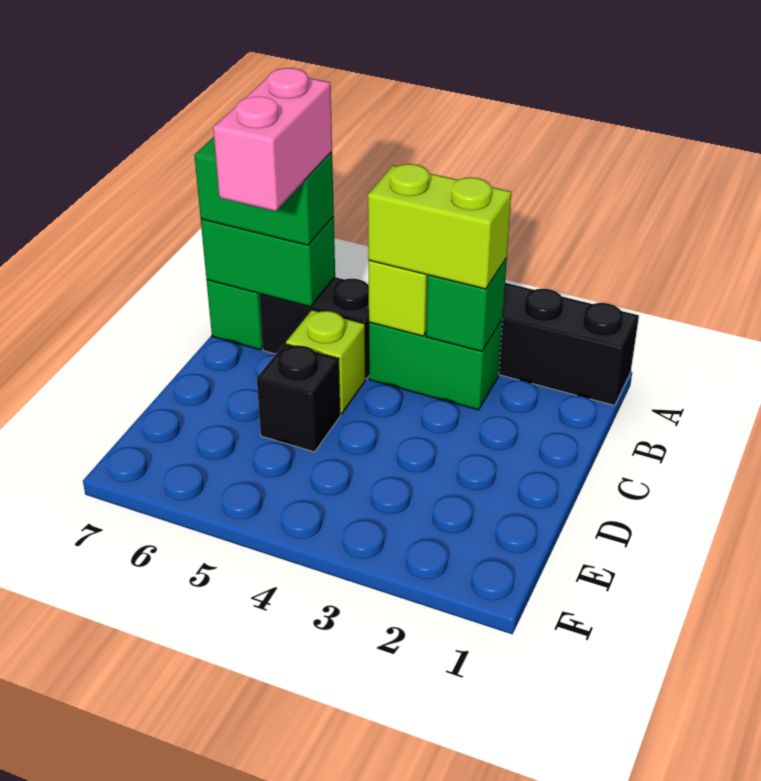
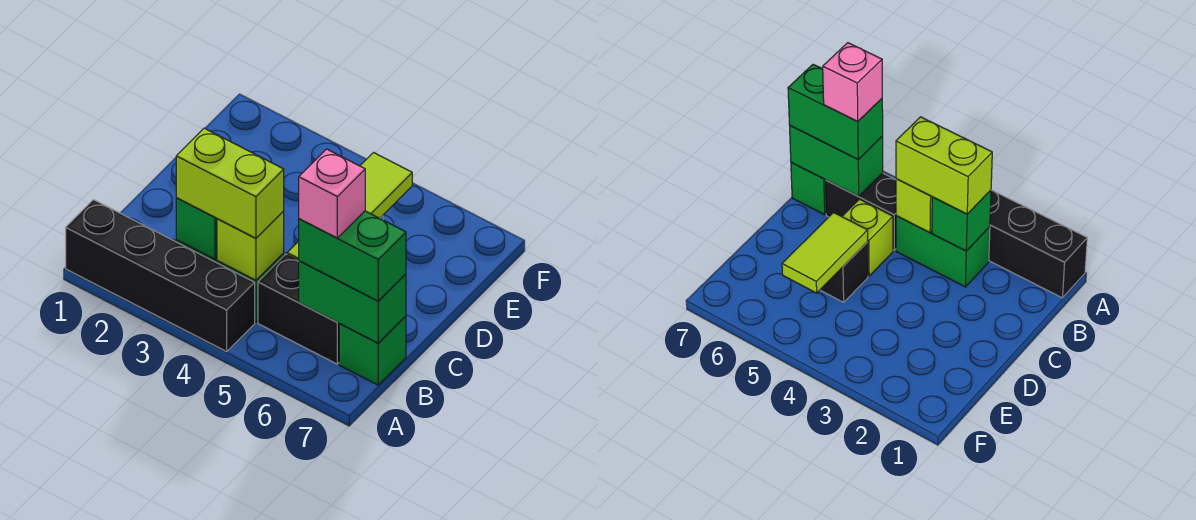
pink 1x2 brick [213,68,332,211] -> pink 1x1 brick [299,149,365,238]
none -> lime 1x2 tile [360,153,412,218]

